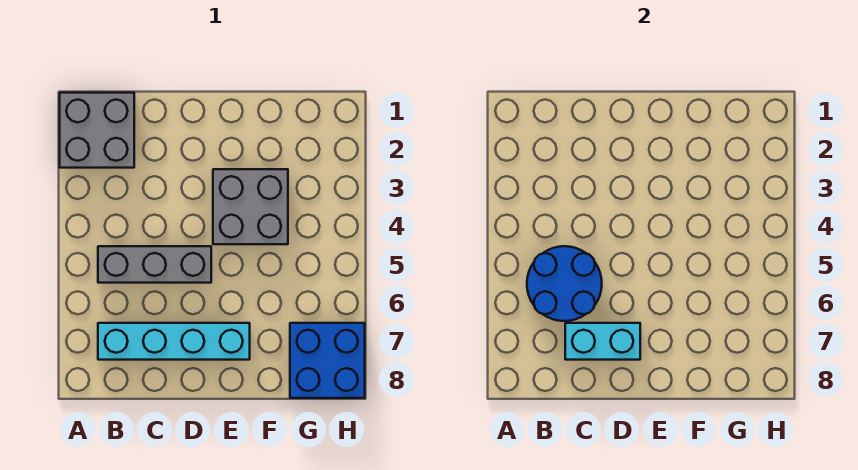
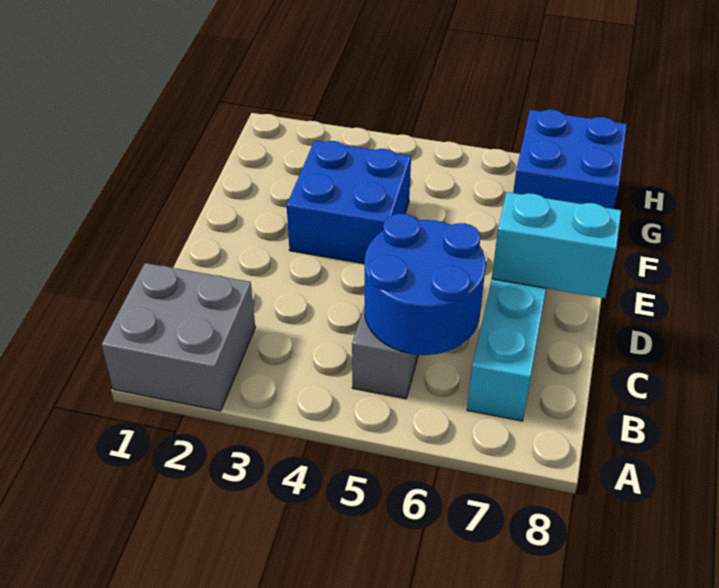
cyan 1x2 brick [565,323,640,360] -> cyan 1x2 brick turned to [492,192,621,298]
grey 2x2 brick [213,169,288,244] -> blue 2x2 brick [287,141,411,264]

